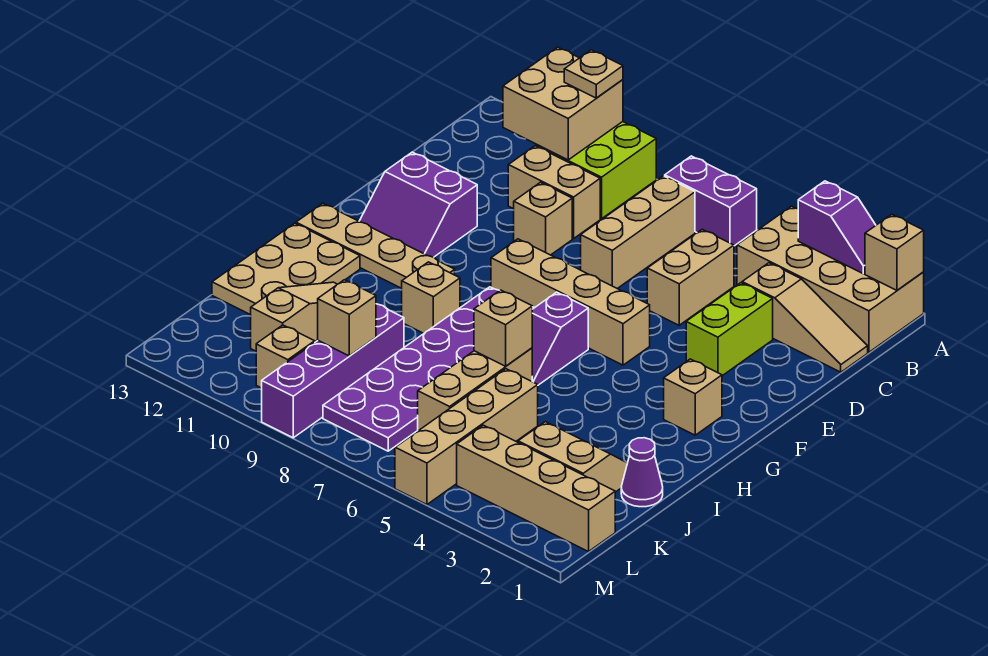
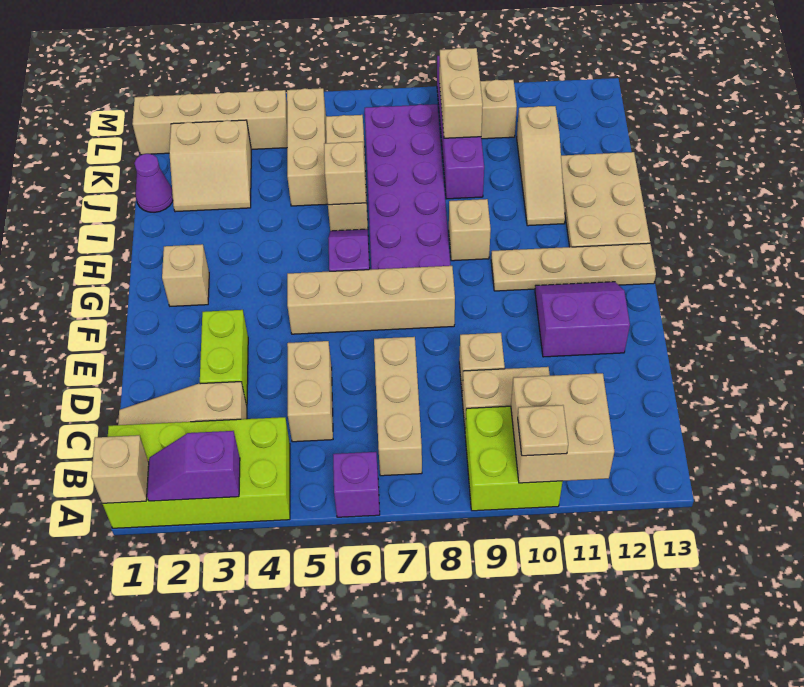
tan 2x4 brick [737,206,924,352] -> lime 2x4 brick [103,417,290,528]
purple 1x2 brick [665,156,757,246] -> purple 1x1 brick [333,452,380,517]
tan 1x4 brick [395,369,538,505] -> tan 1x3 brick [287,88,328,206]
tan 1x1 brick [318,280,376,356] -> tan 1x2 brick [439,48,483,138]

